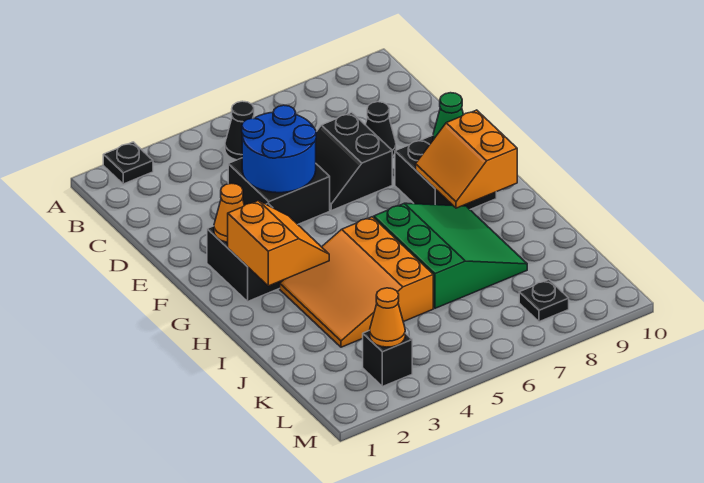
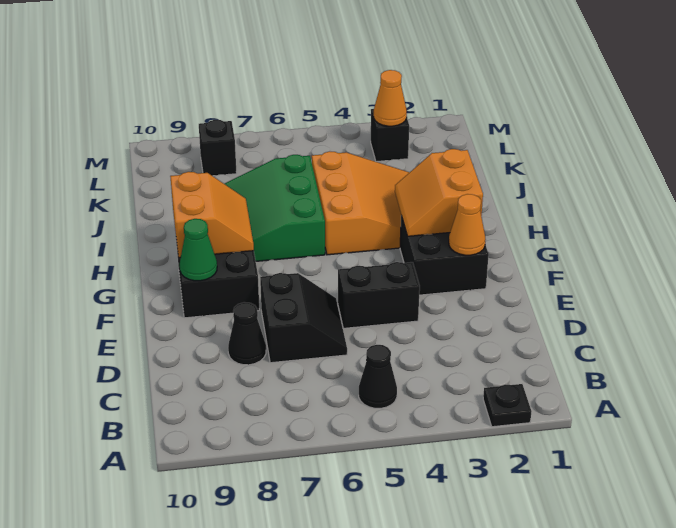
black 2x2 brick [228,158,330,224] -> black 1x2 brick [338,262,420,328]
blue 2x2 round brick [242,105,316,193] -> none
black 1x1 plate [519,280,569,322] -> black 1x1 brick [199,120,237,176]

